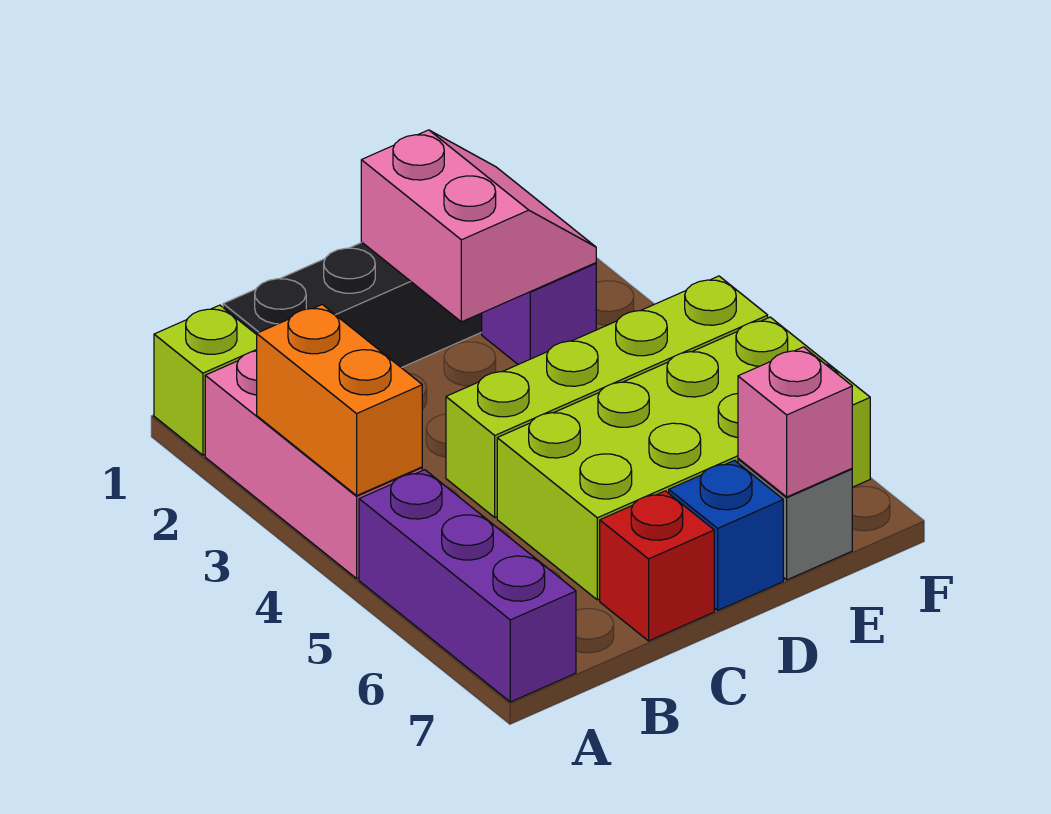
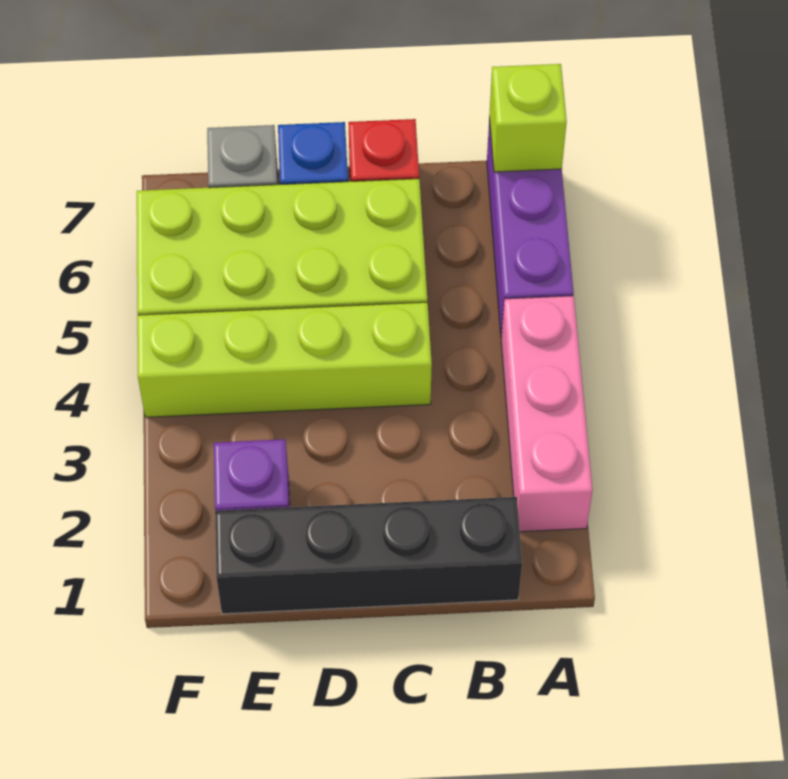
lime 1x1 brick [154,305,257,455] -> lime 1x1 brick moved to [489,64,567,172]
orange 1x2 brick [257,305,422,495] -> none
pink 2x2 slope [361,130,596,322] -> none
pink 1x1 brick [738,347,852,497] -> none

